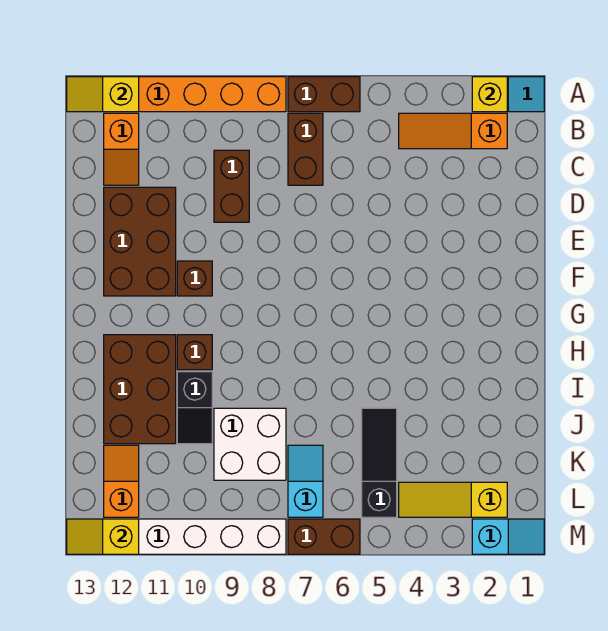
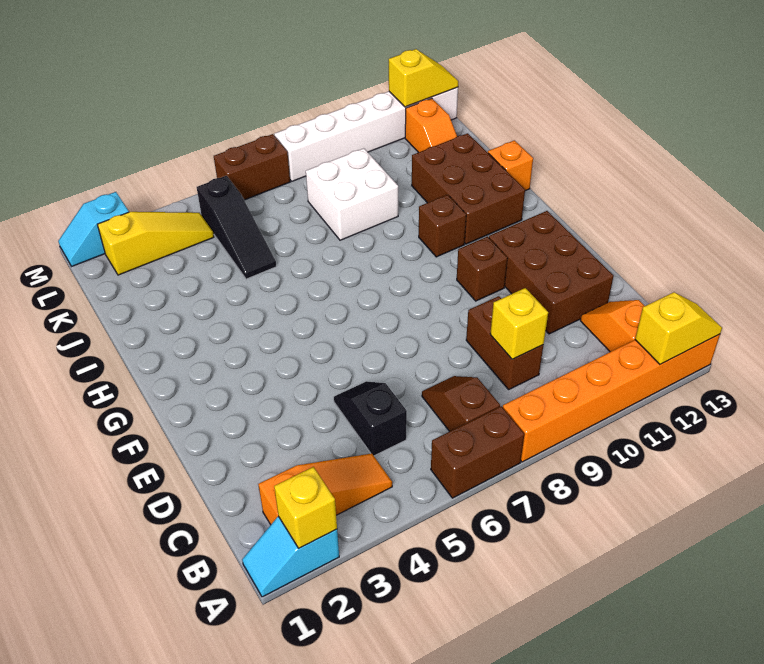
brown 1x2 brick [288,113,323,185] -> brown 1x2 slope [422,376,500,432]
none -> yellow 1x1 brick [490,288,548,359]
black 1x2 slope [177,372,212,444] -> black 1x2 slope moved to [334,381,407,456]
none -> orange 1x1 brick [488,140,533,191]
cyan 1x2 slope [288,445,323,517] -> none

